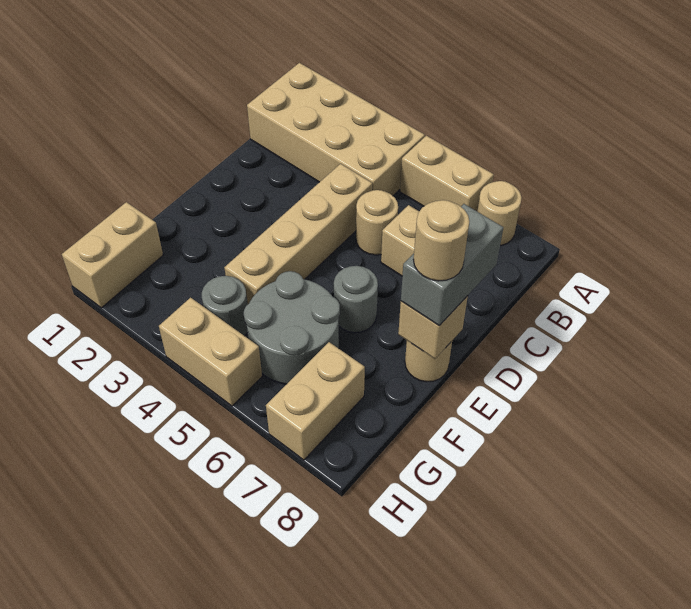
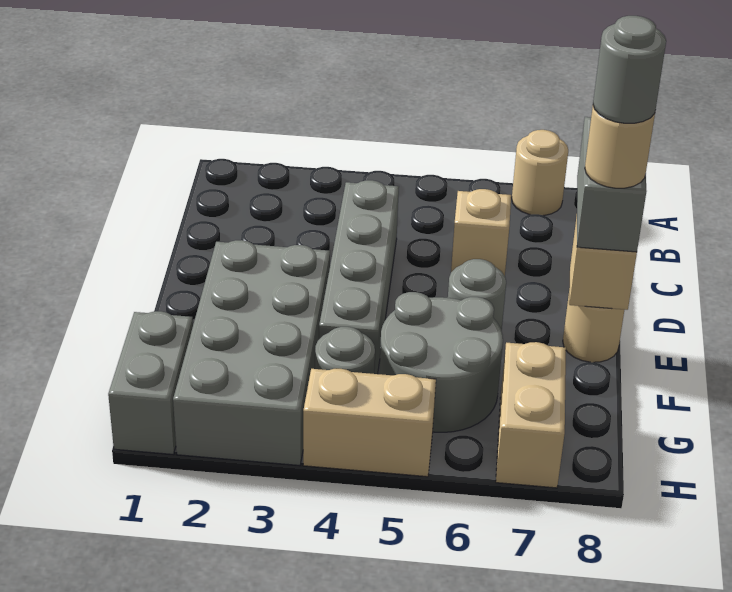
tan 2x4 brick [247,63,425,196] -> none
tan 1x2 brick [400,136,494,211] -> none
tan 1x4 brick [224,164,372,304] -> grey 1x4 brick [319,180,399,374]
tan 1x1 round brick [356,190,398,255] -> none
none -> grey 2x4 brick [173,240,330,465]
none -> grey 1x1 round brick [593,16,666,123]
tan 1x2 brick [62,202,163,308] -> grey 1x2 brick [108,311,193,454]

